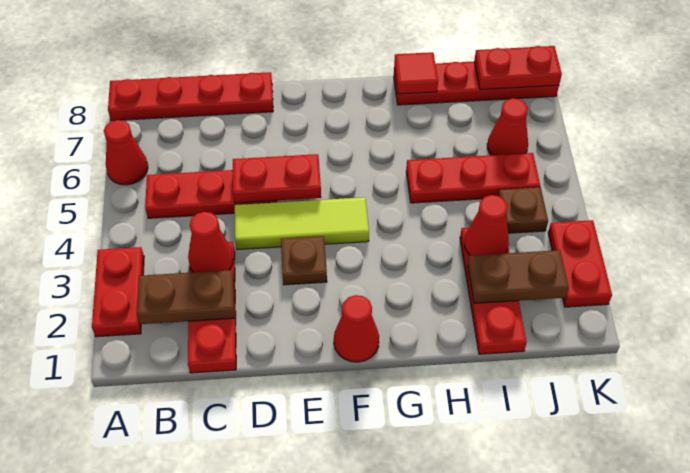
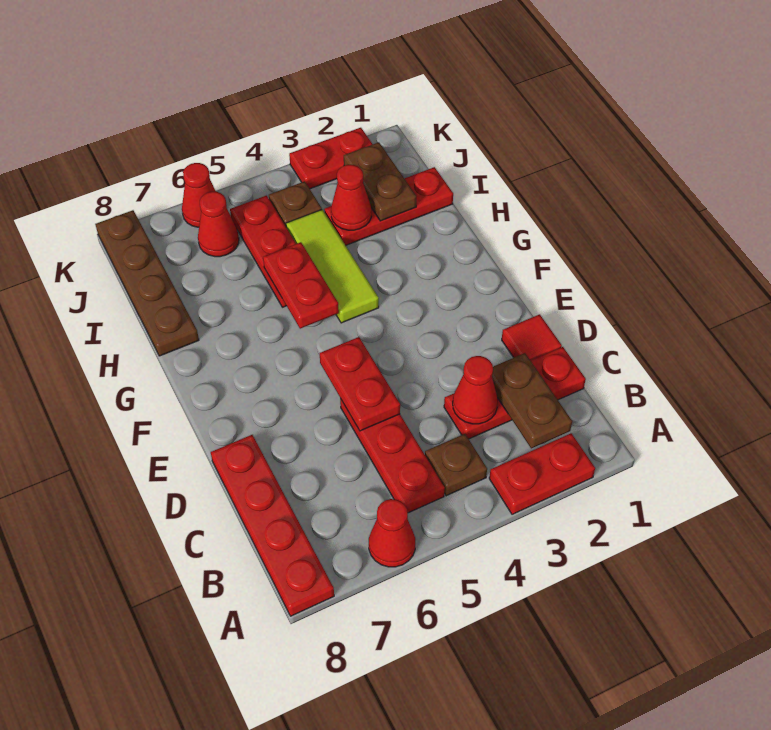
lime 1x3 tile [235,197,369,250] -> lime 1x3 tile moved to [286,209,379,323]
brown 1x1 plate [281,236,327,285] -> brown 1x1 plate moved to [425,434,487,496]
red 1x1 cone [334,295,379,362] -> red 1x1 cone moved to [182,163,216,227]
red 1x4 plate [394,62,559,105] -> brown 1x4 plate [95,210,199,356]
red 1x1 tile [394,52,438,94] -> red 1x1 tile moved to [502,314,562,361]
red 1x2 plate [474,46,562,90] -> red 1x2 plate moved to [263,242,339,329]

